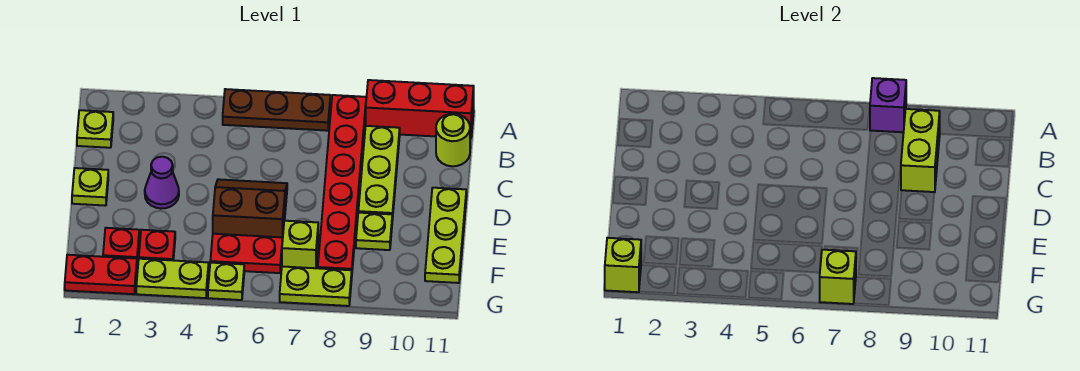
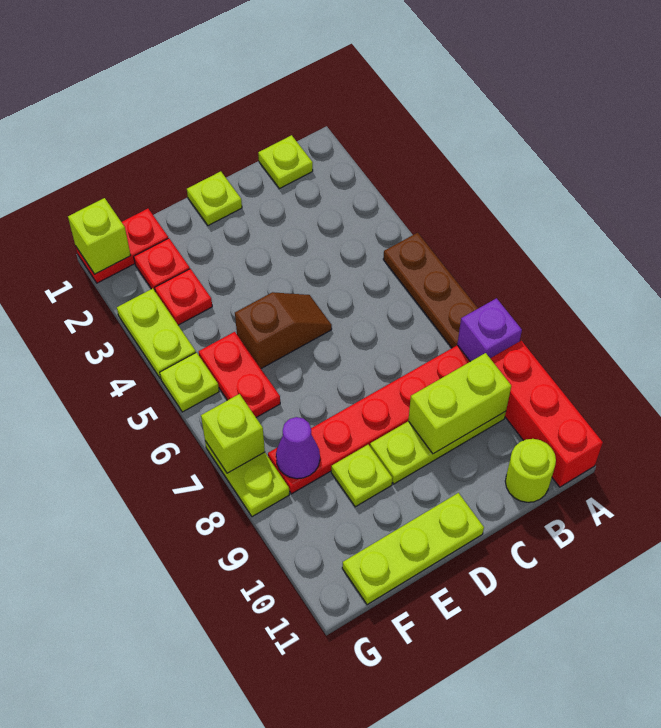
purple 1x1 cone [145,157,179,209] -> purple 1x1 cone moved to [276,417,320,479]
brown 2x2 slope [213,179,287,237] -> brown 1x2 slope [235,292,332,369]
lime 1x1 brick [282,221,318,268] -> none
red 1x2 plate [65,255,137,294] -> red 1x2 plate turned to [76,209,168,283]

